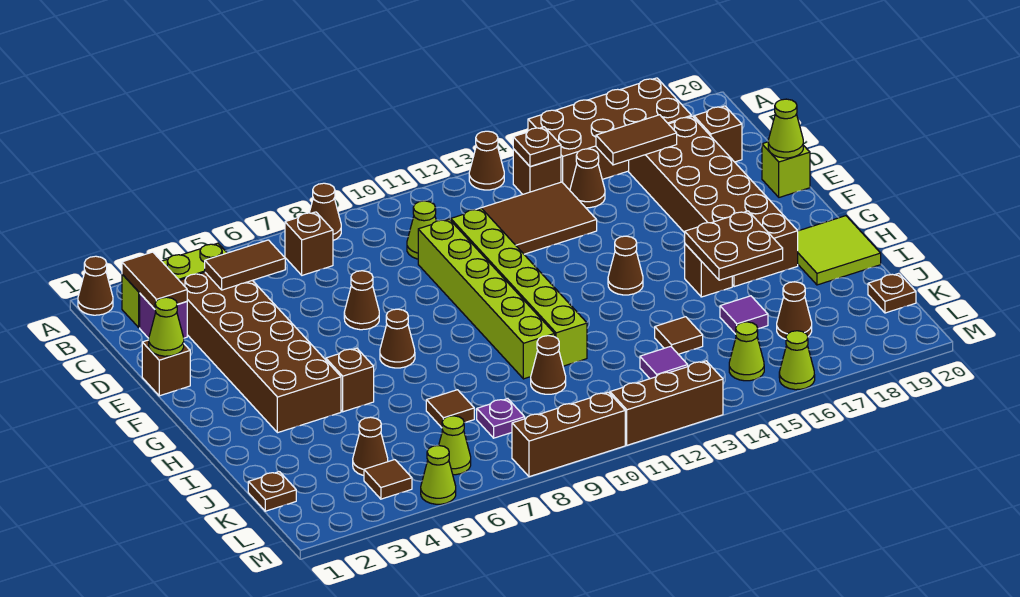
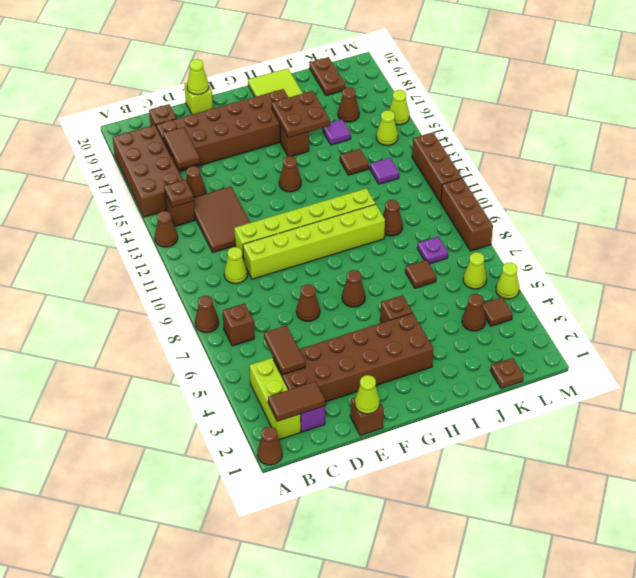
brown 1x1 plate [868,273,916,313] -> brown 1x2 plate [309,57,345,96]

